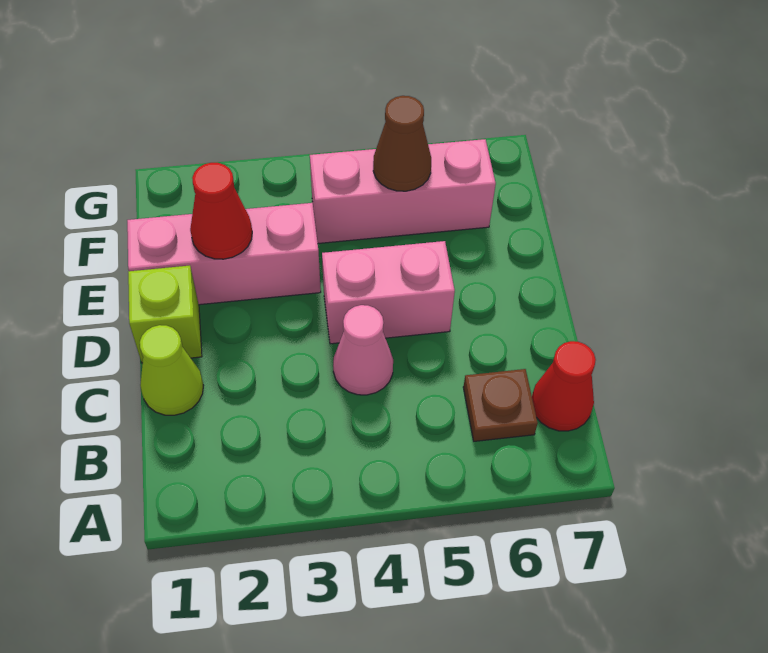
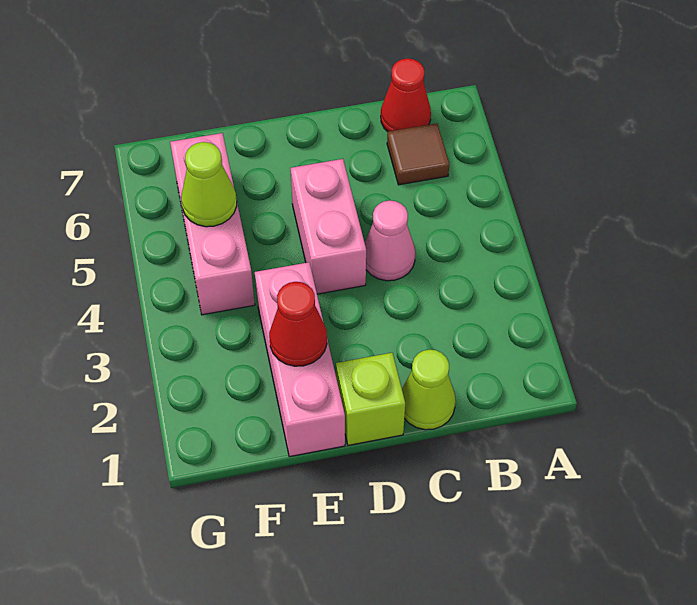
brown 1x1 plate [463,369,538,441] -> brown 1x1 tile [387,123,449,185]
brown 1x1 cone [373,96,431,191] -> lime 1x1 cone [181,142,237,227]

